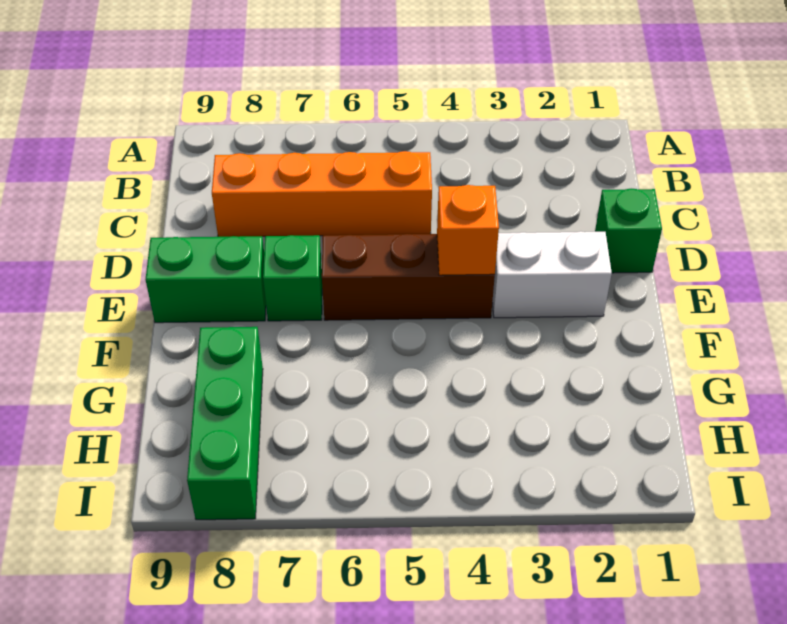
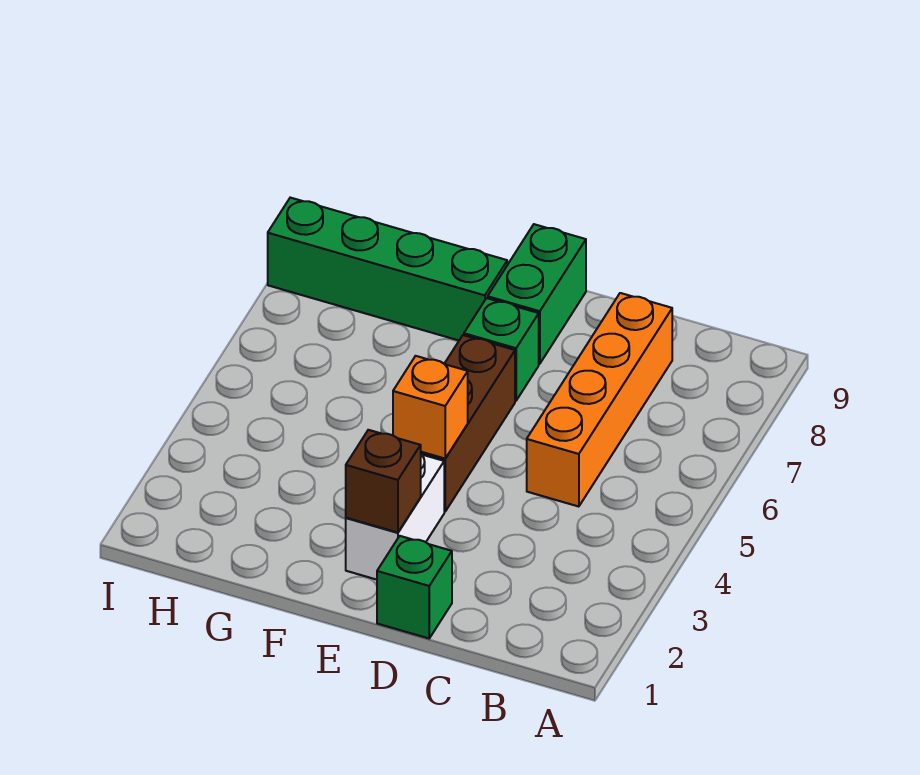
none -> brown 1x1 brick [346,430,421,532]
green 1x3 brick [187,327,263,520] -> green 1x4 brick [268,198,507,340]

